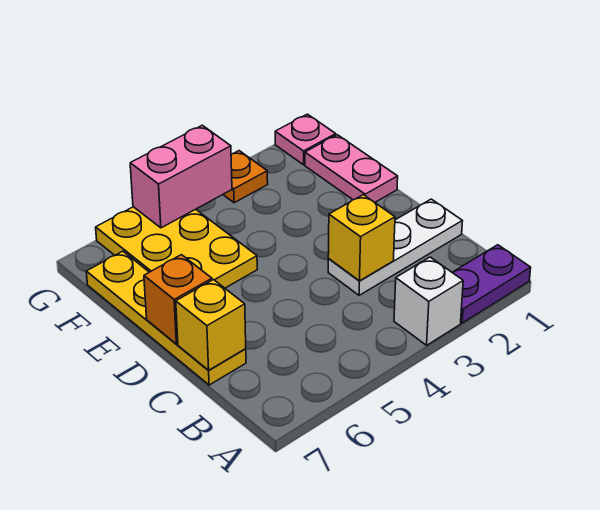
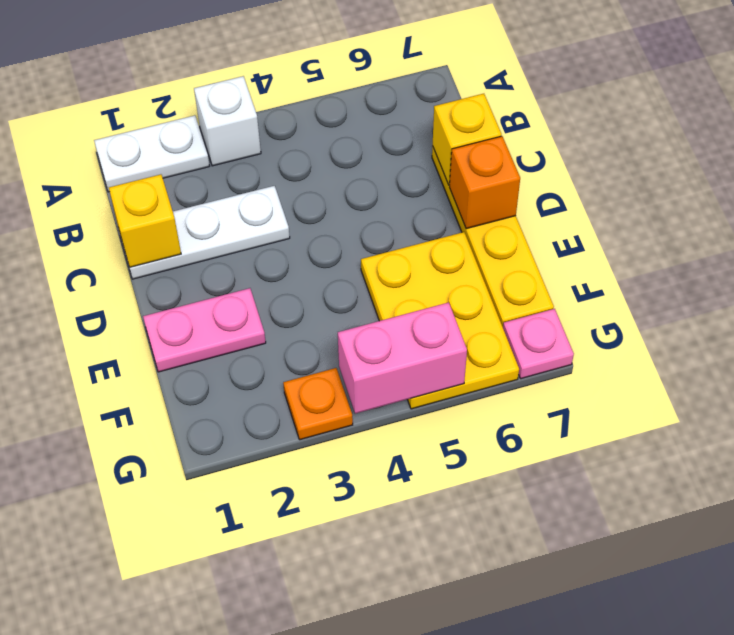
purple 1x2 plate [452,245,531,323] -> white 1x2 plate [94,115,209,192]
yellow 1x1 brick [328,195,395,281] -> yellow 1x1 brick moved to [109,174,181,267]
pink 1x2 plate [305,135,398,202] -> pink 1x2 plate turned to [143,288,266,372]
pink 1x1 plate [275,114,336,165] -> pink 1x1 plate moved to [503,309,574,379]

